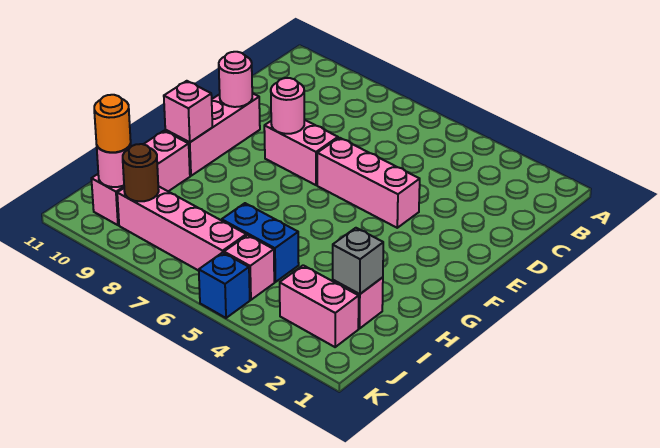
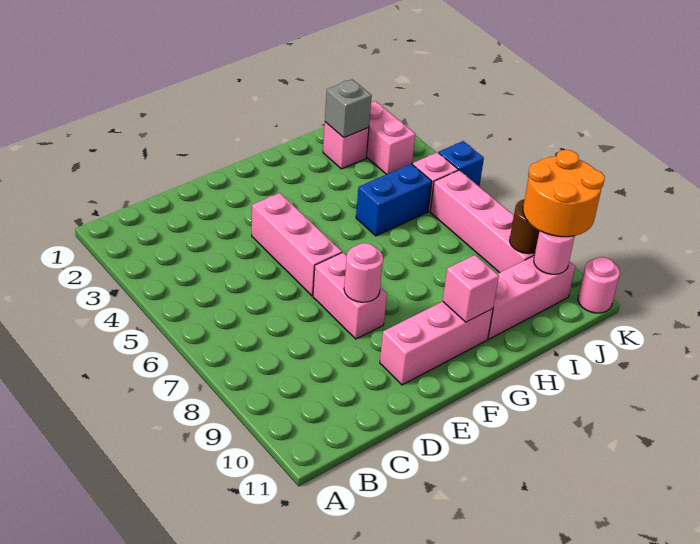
pink 1x1 round brick [219,52,252,107] -> pink 1x1 round brick moved to [578,257,620,313]
blue 1x2 brick [222,203,299,282] -> blue 1x2 brick turned to [356,164,432,236]
orange 1x1 round brick [94,95,131,152] -> orange 2x2 round brick [523,150,605,237]

